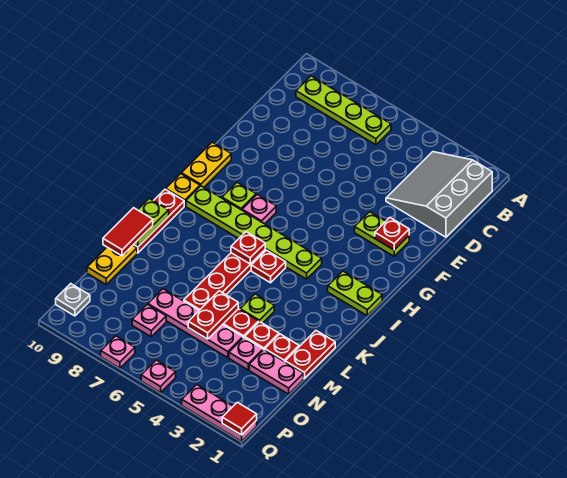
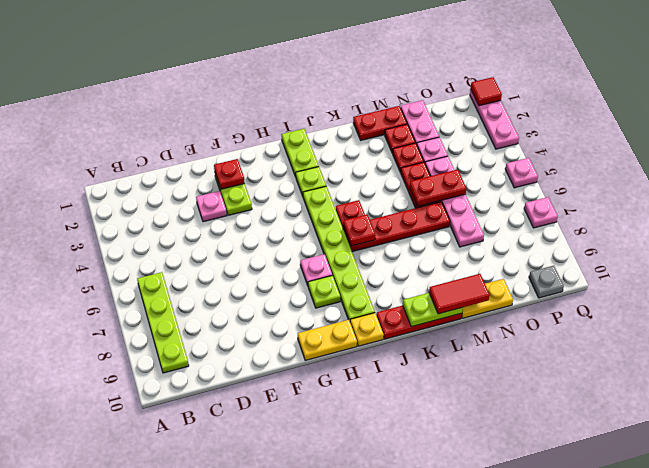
grey 3x3 slope [386,152,492,237] -> none
lime 1x1 plate [240,294,274,323] -> lime 1x1 plate moved to [295,167,326,196]
pink 1x1 plate [132,304,166,337] -> pink 1x1 plate moved to [196,191,227,222]

